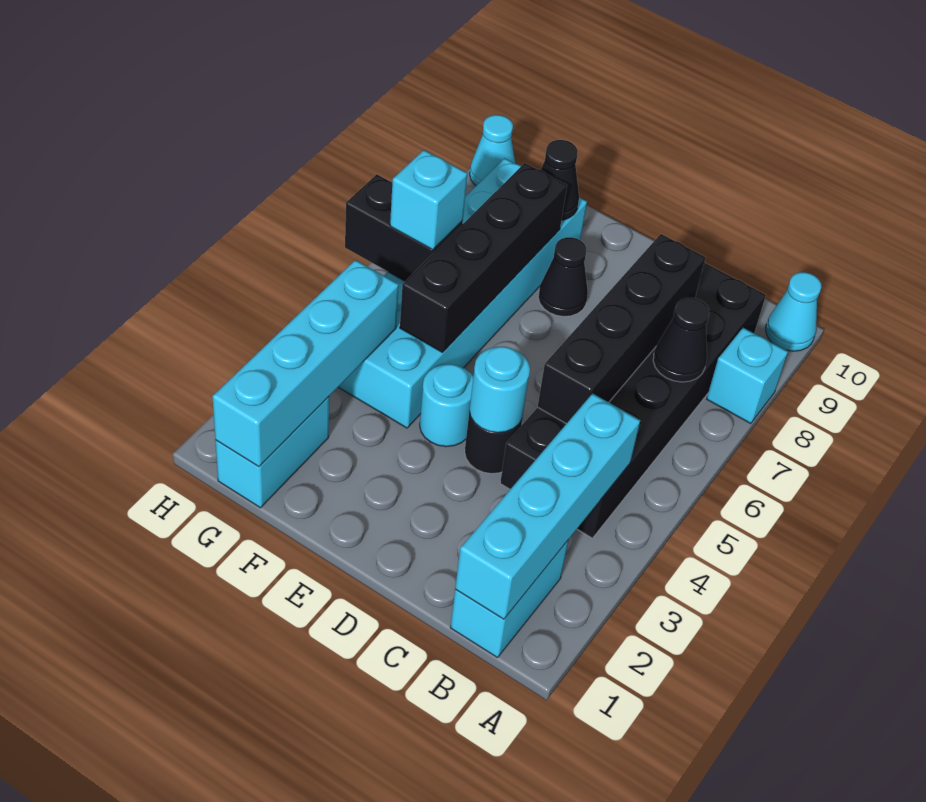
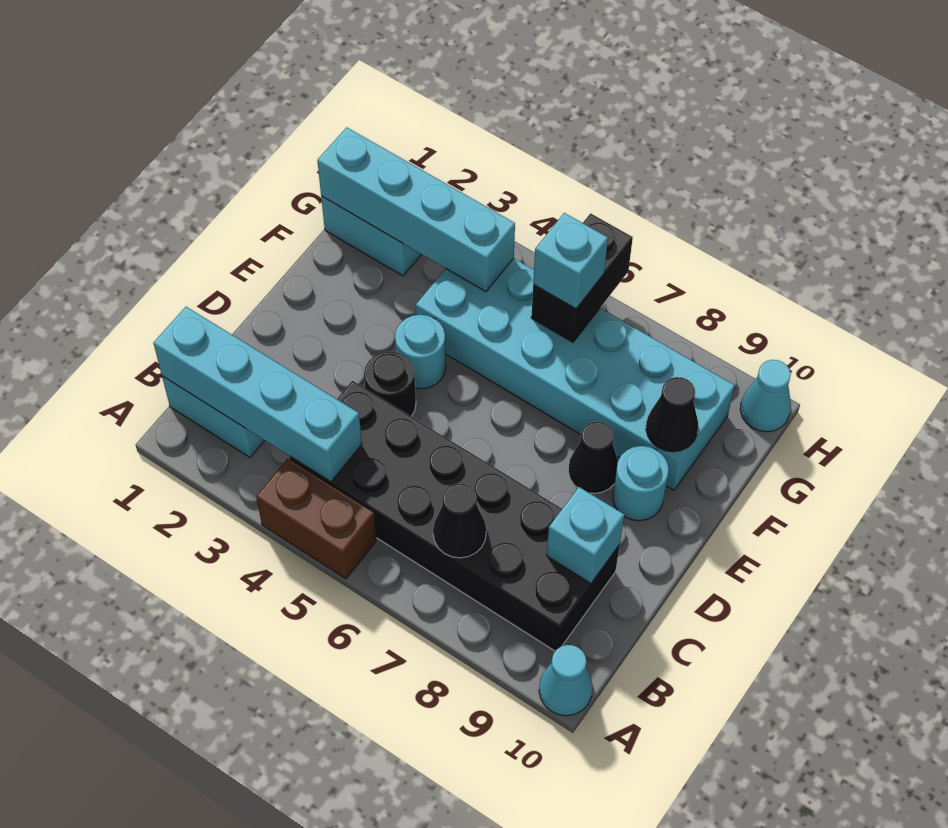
none -> brown 1x2 brick [256,458,376,579]
cyan 1x1 brick [707,328,788,424] -> cyan 1x1 brick moved to [546,487,624,583]
black 1x4 brick [538,234,705,424] -> none
cyan 1x1 round brick [469,347,530,433] -> cyan 1x1 round brick moved to [613,446,669,521]
black 1x4 brick [400,163,567,353] -> none

